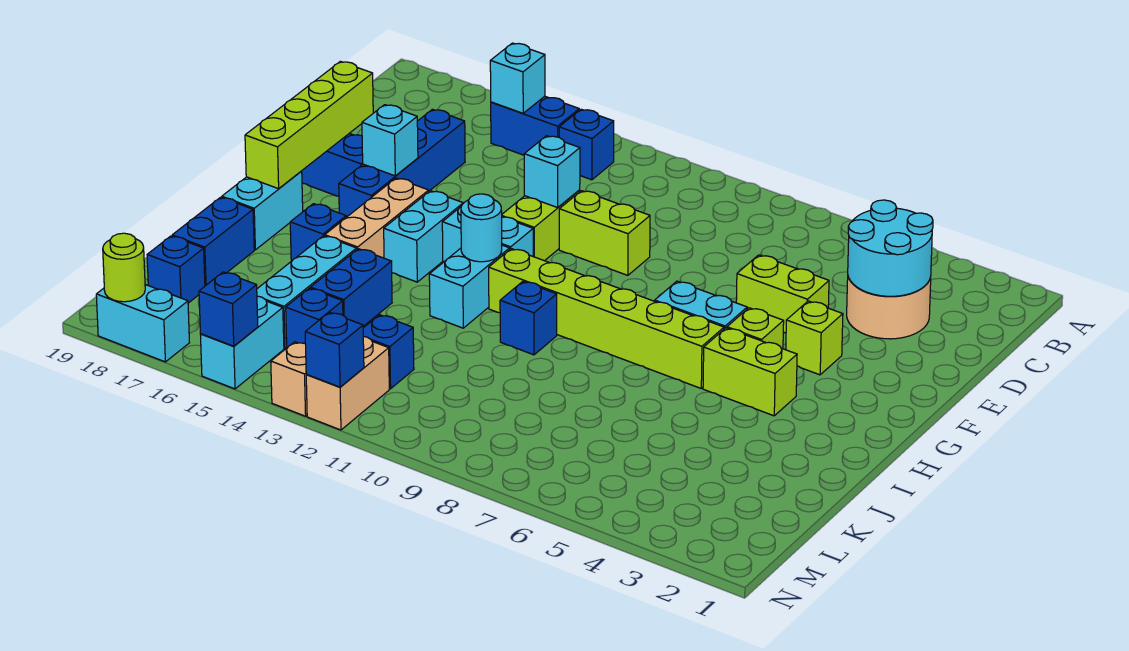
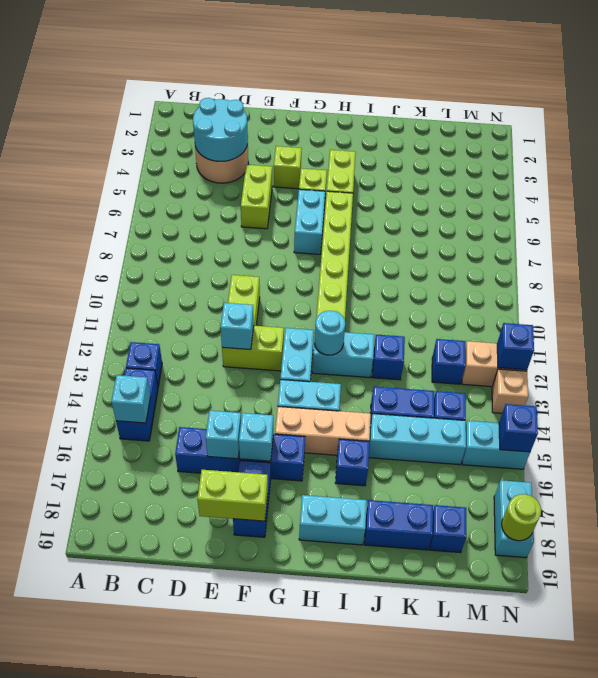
none -> cyan 1x1 brick [206,411,241,459]
lime 1x4 brick [245,61,373,189] -> lime 1x2 brick [197,470,268,521]
blue 1x1 brick [500,282,557,355] -> blue 1x1 brick moved to [372,335,405,380]

